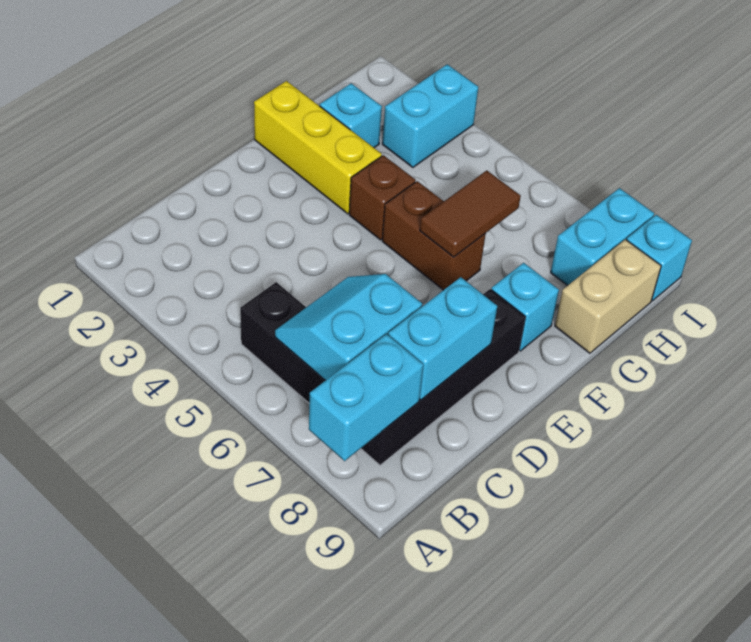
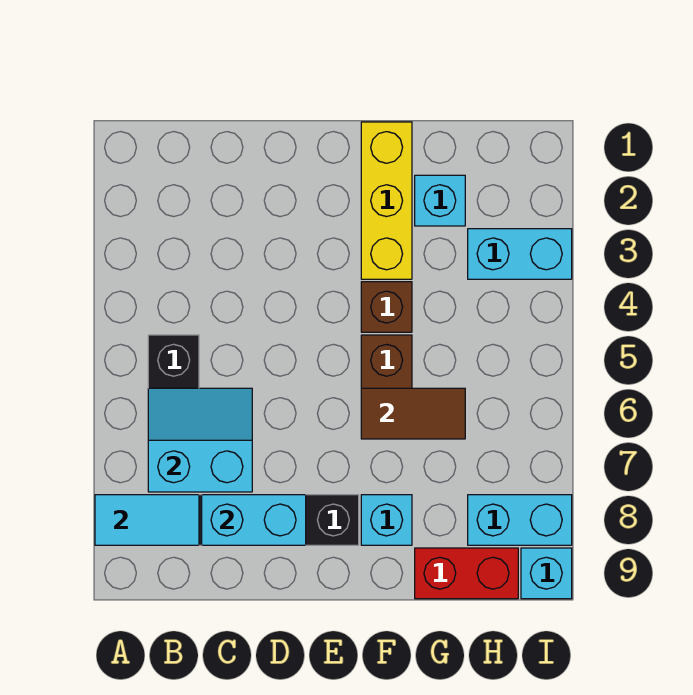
cyan 1x2 brick [309,334,423,461] -> cyan 1x2 tile [95,495,199,545]
tan 1x2 brick [555,239,661,353] -> red 1x2 brick [415,548,518,599]

